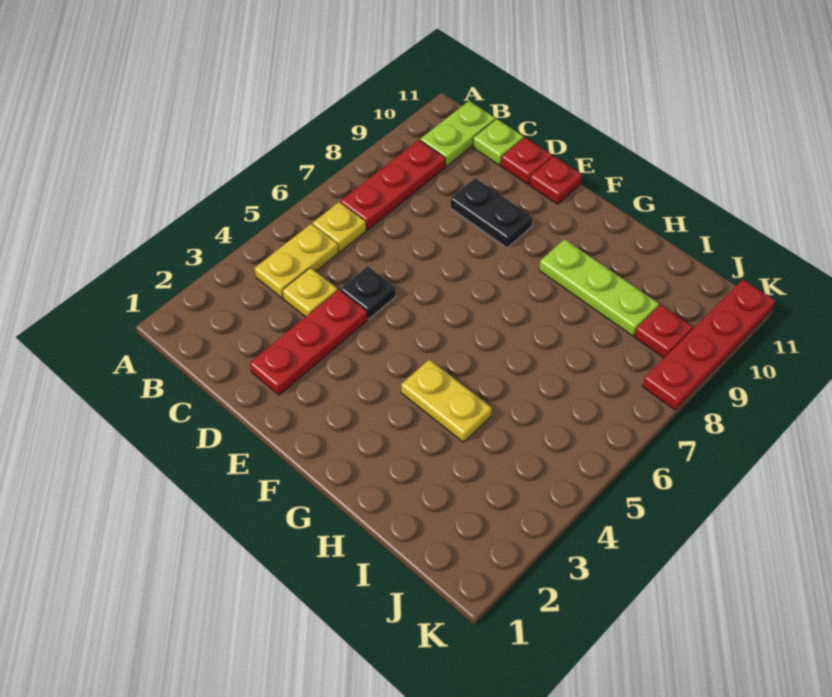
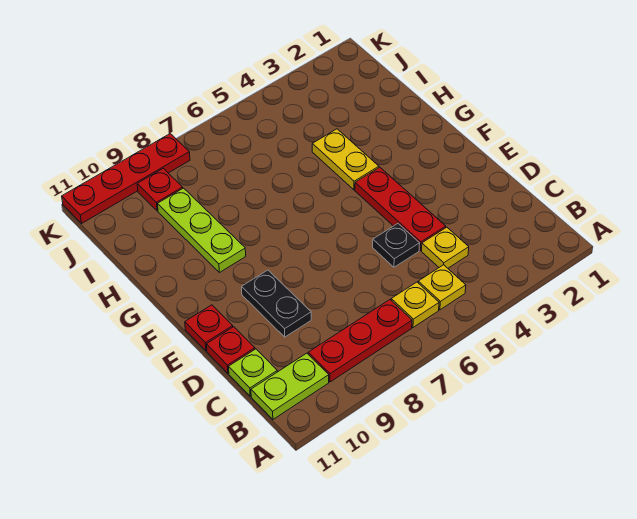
yellow 1x2 plate [254,224,338,298] -> yellow 1x1 plate [418,265,466,310]
red 1x3 plate [250,290,367,395] -> red 1x3 plate turned to [355,167,446,250]

